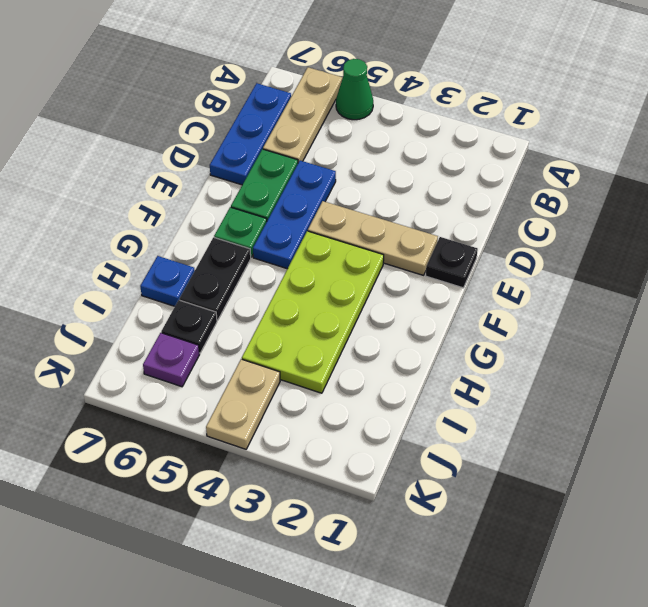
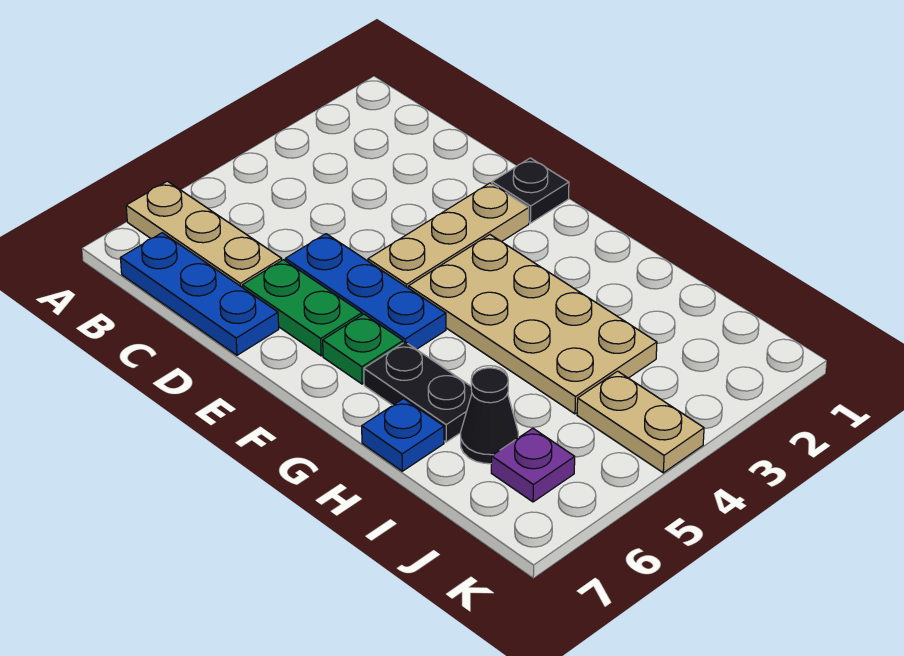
green 1x1 cone [336,59,373,120] -> none
lime 2x4 plate [242,231,384,393] -> tan 2x4 plate [409,235,657,414]
black 1x1 plate [161,300,217,353] -> black 1x1 cone [461,368,518,464]

